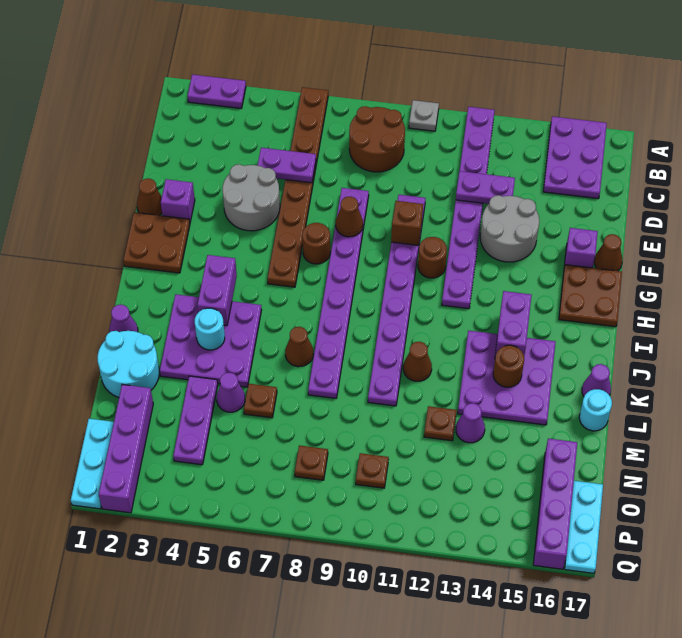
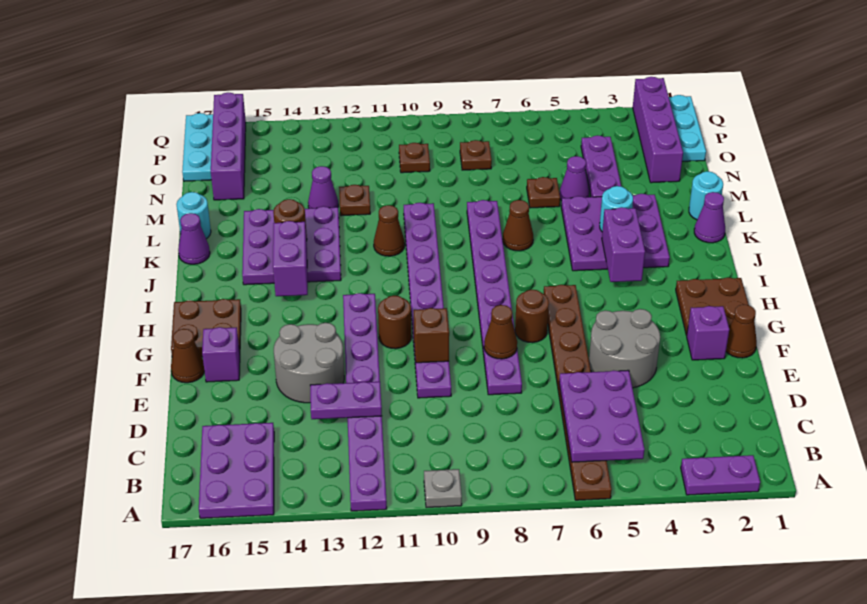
brown 2x2 round brick [349,106,405,172] -> none
purple 1x2 plate [257,148,316,183] -> purple 2x3 plate [559,370,645,462]
cyan 2x2 round brick [97,331,159,397] -> cyan 1x1 round brick [689,171,723,220]

